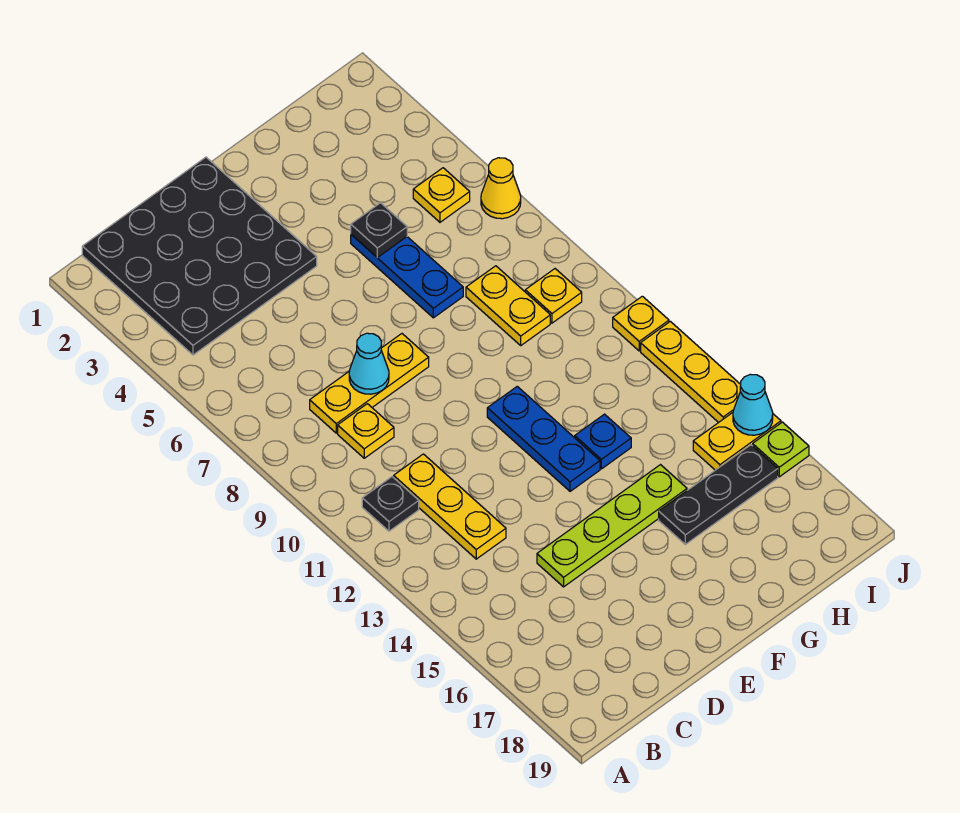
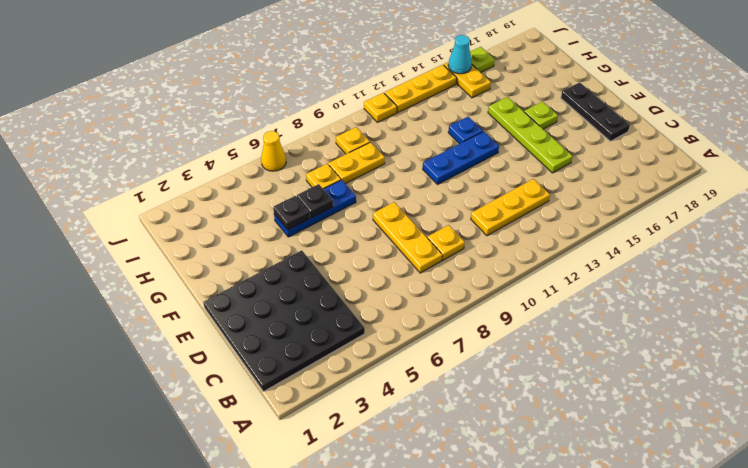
black 1x1 plate [362,477,419,531] -> black 1x1 plate moved to [297,184,333,218]
cyan 1x1 cone [349,333,389,394] -> none
none -> lime 1x1 plate [524,102,558,129]
black 1x3 plate [659,445,778,544] -> black 1x3 plate moved to [561,82,630,141]
yellow 1x1 plate [413,168,470,222] -> yellow 1x1 plate moved to [306,164,341,189]

